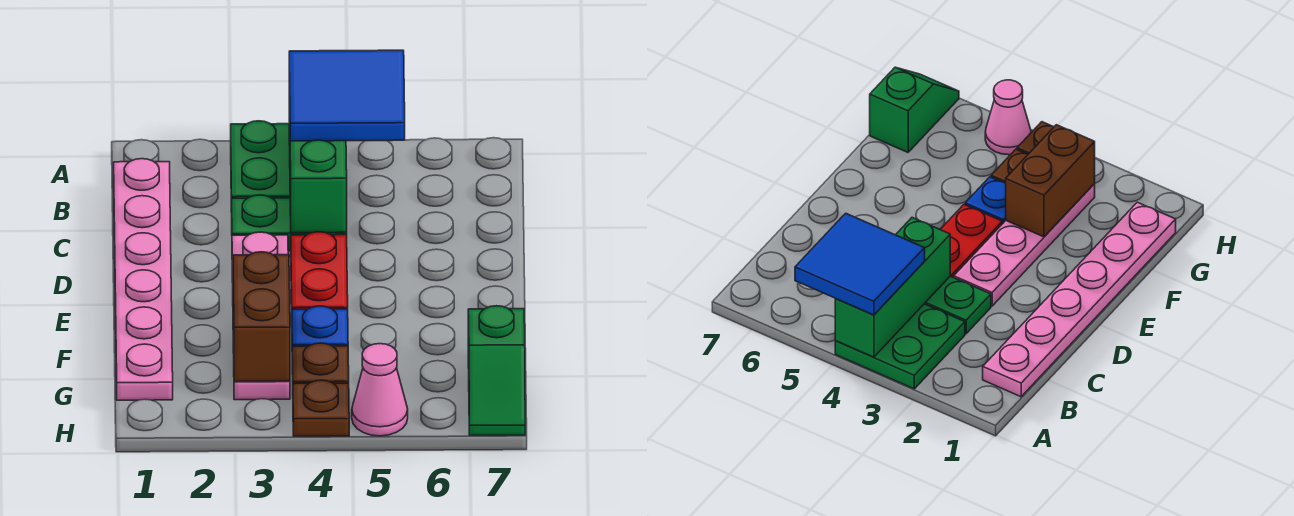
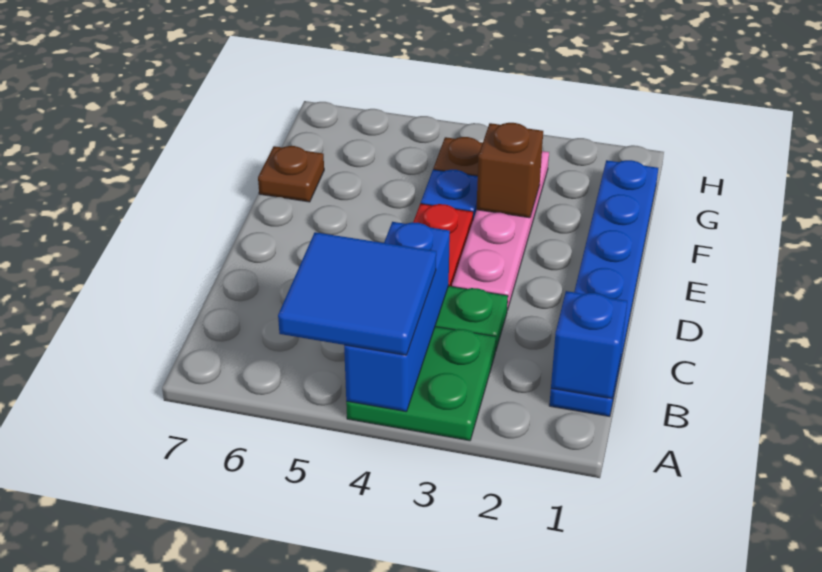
green 1x3 brick [289,91,347,233] -> blue 1x3 brick [344,222,450,412]
pink 1x6 plate [114,159,173,400] -> blue 1x6 plate [549,160,658,417]
none -> blue 1x1 brick [551,291,627,399]
brown 1x2 brick [233,252,290,382] -> brown 1x1 brick [477,123,543,218]
green 1x2 slope [468,306,525,435] -> none
brown 1x1 plate [293,380,349,436] -> brown 1x1 plate moved to [258,146,324,202]
pink 1x1 cone [352,344,408,436] -> none

